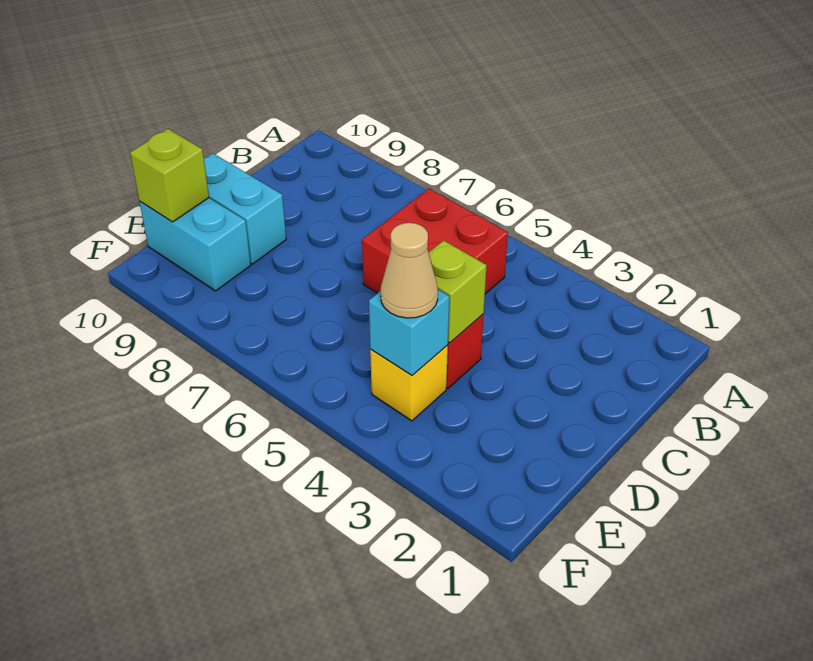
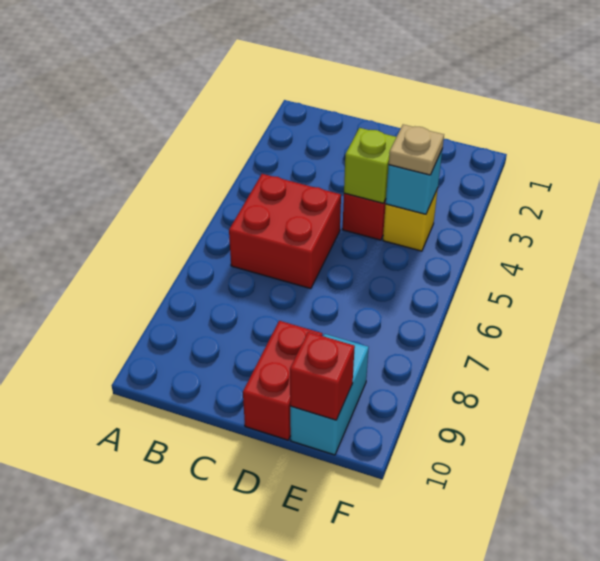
cyan 1x2 brick [204,154,286,264] -> red 1x2 brick [243,321,322,440]
tan 1x1 cone [381,223,438,318] -> tan 1x1 plate [389,125,444,175]
lime 1x1 brick [130,129,209,222] -> red 1x1 brick [290,332,355,420]

